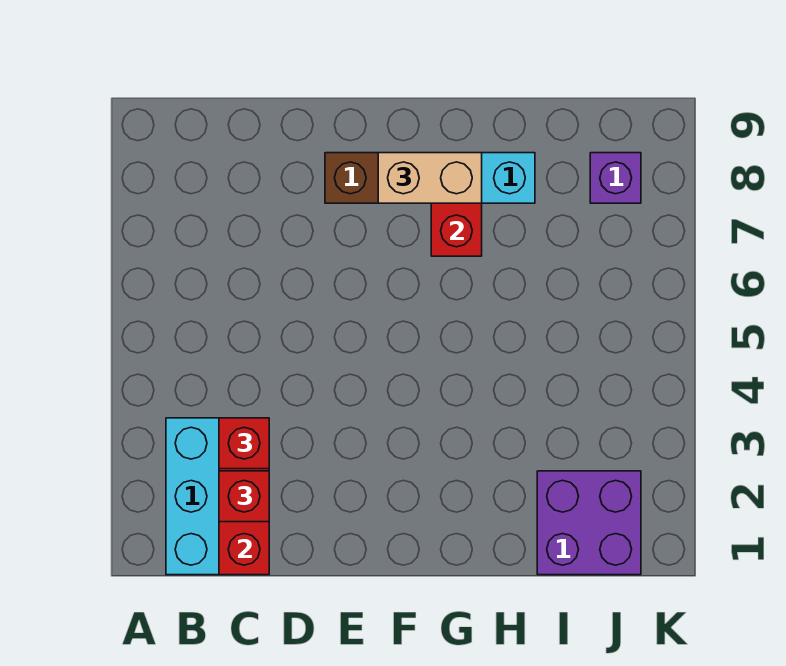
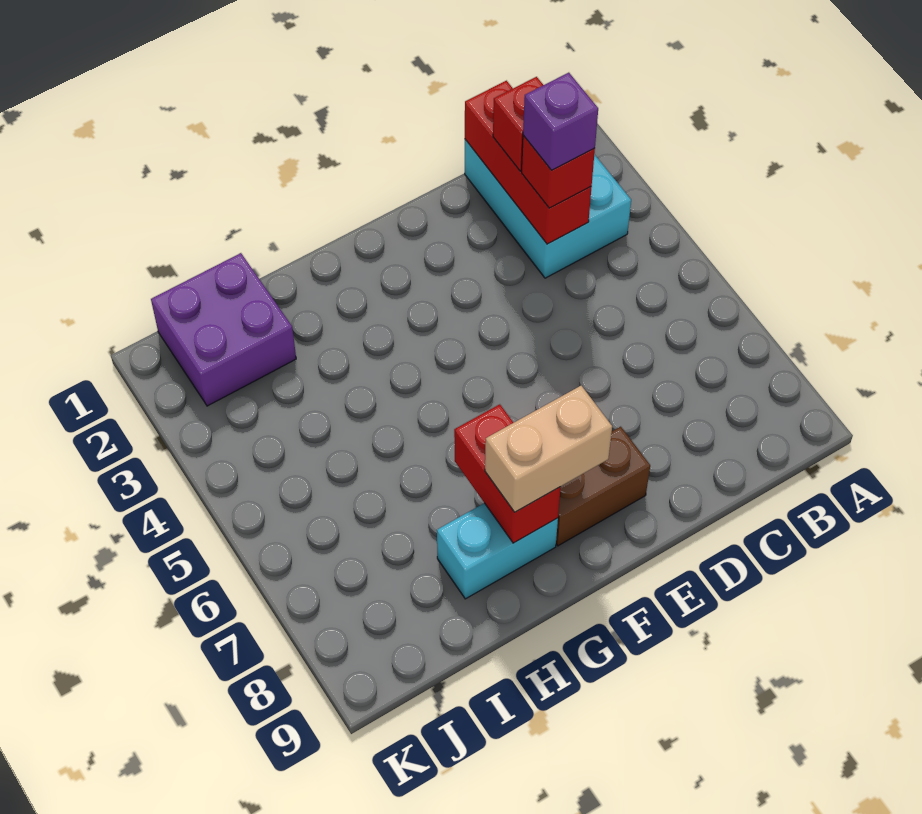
purple 1x1 brick [590,153,641,203] -> purple 1x1 brick moved to [523,73,598,170]

